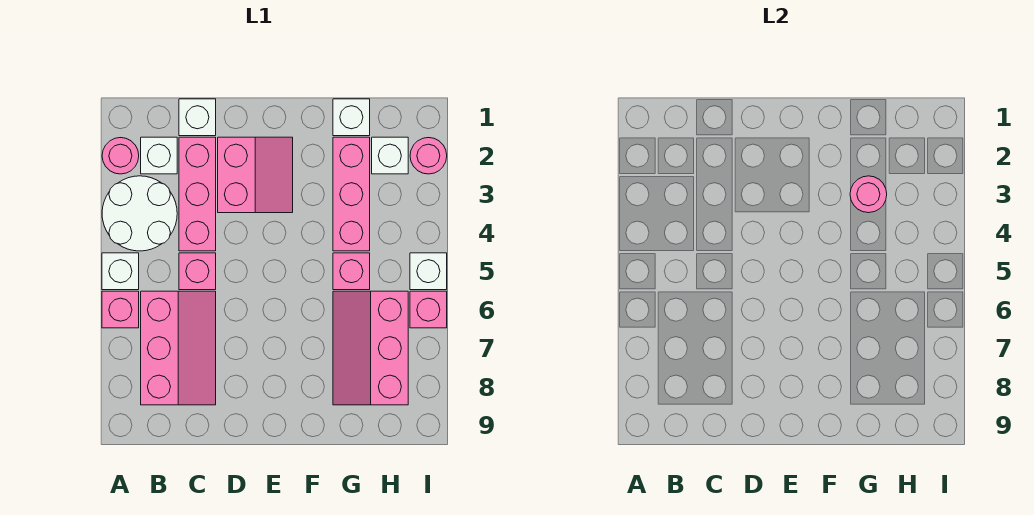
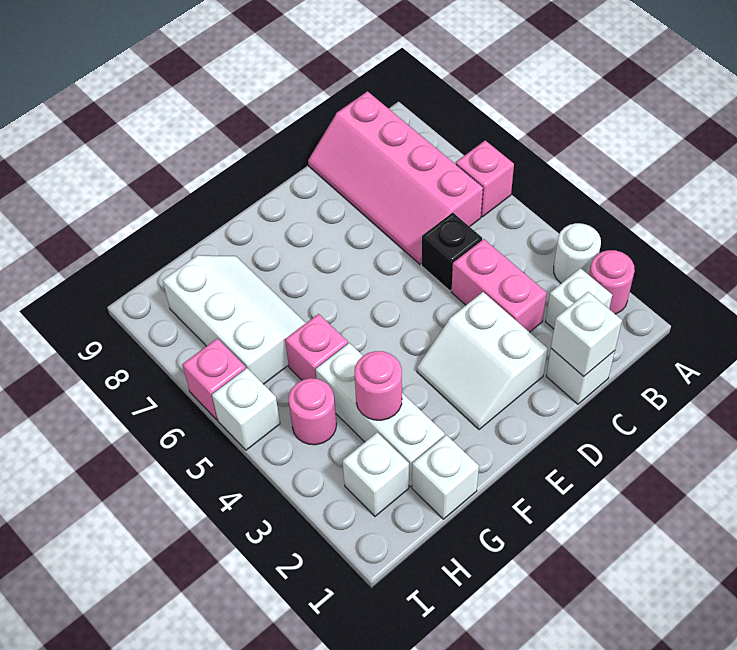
white 2x2 round brick [102,176,177,251] -> white 1x1 round brick [554,223,601,283]
white 1x1 brick [102,253,139,290] -> white 1x1 brick moved to [551,292,622,376]
pink 2x3 slope [141,291,216,405] -> pink 2x4 slope [308,91,483,264]
pink 1x3 brick [179,137,216,251] -> pink 1x2 brick [451,239,547,332]
pink 1x1 brick [179,253,216,290] -> black 1x1 brick [421,213,482,291]
pink 2x2 slope [218,137,293,213] -> white 2x2 slope [417,292,548,430]
pink 1x3 brick [333,137,370,251] -> white 1x3 brick [316,343,445,487]
pink 2x3 slope [333,291,408,405] -> white 2x3 slope [163,255,306,384]
pink 1x1 round brick [410,138,447,174] -> pink 1x1 round brick moved to [289,378,336,445]

